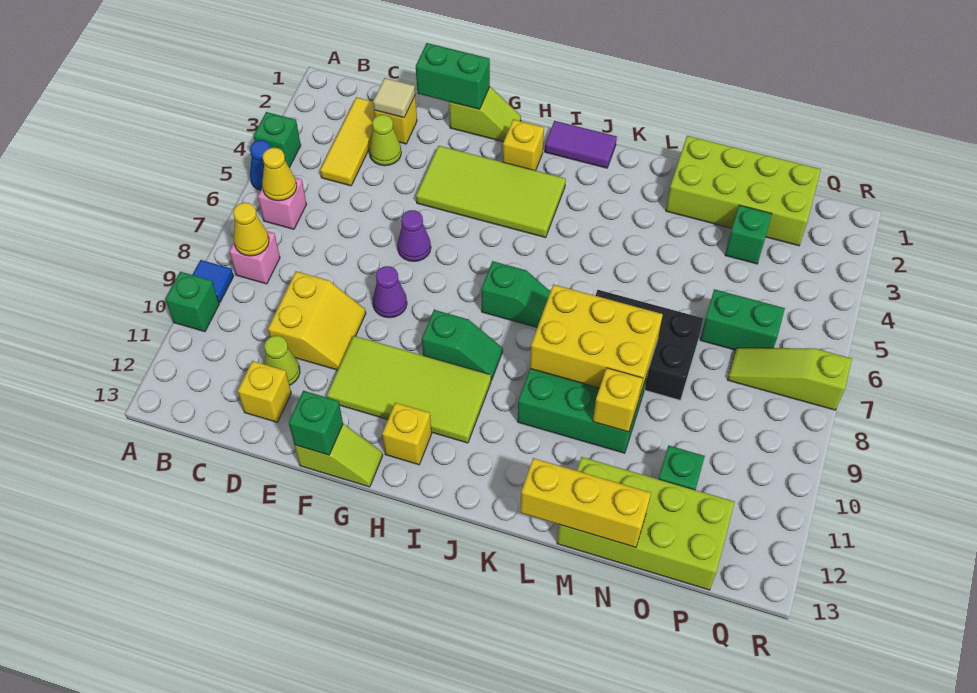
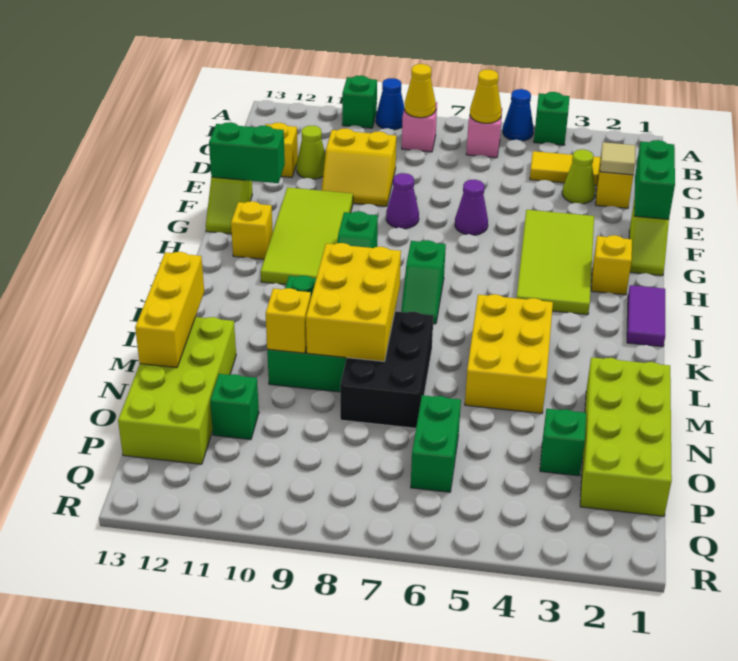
blue 1x1 tile [193,260,234,303] -> blue 1x1 cone [376,78,404,130]
green 1x1 brick [289,391,343,455] -> green 1x2 brick [209,122,285,183]
none -> yellow 2x3 brick [465,294,553,413]
lime 1x3 slope [728,348,852,410] -> none

